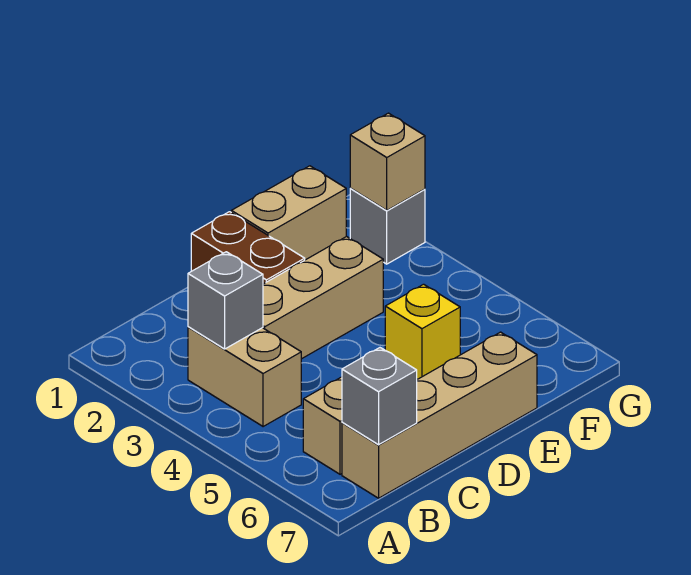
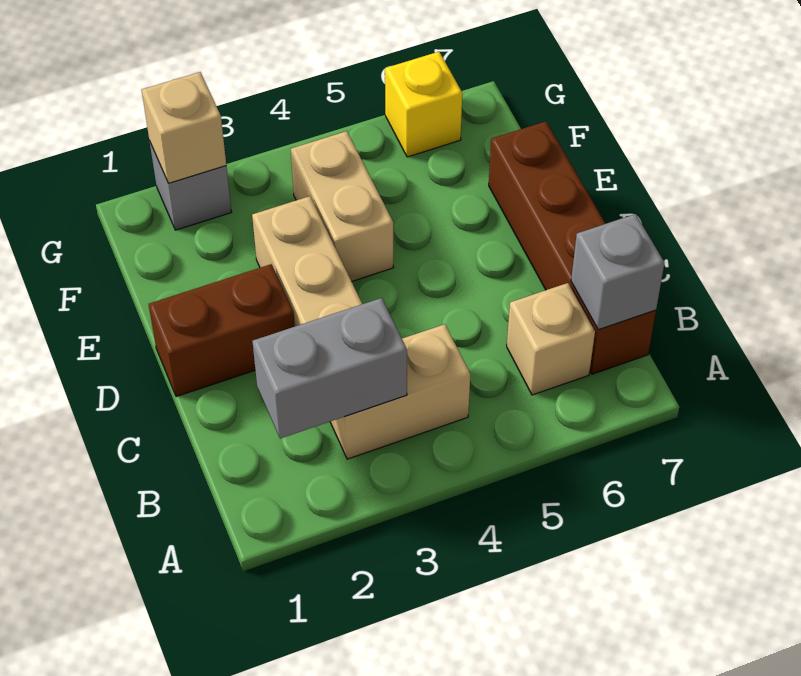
grey 1x1 brick [188,252,263,349] -> grey 1x2 brick [253,298,407,439]
tan 1x4 brick [342,332,537,498] -> brown 1x4 brick [489,121,656,374]
tan 1x2 brick [231,166,346,260] -> tan 1x2 brick moved to [291,131,394,281]
yellow 1x1 brick [385,284,460,379] -> yellow 1x1 brick moved to [385,52,462,157]

